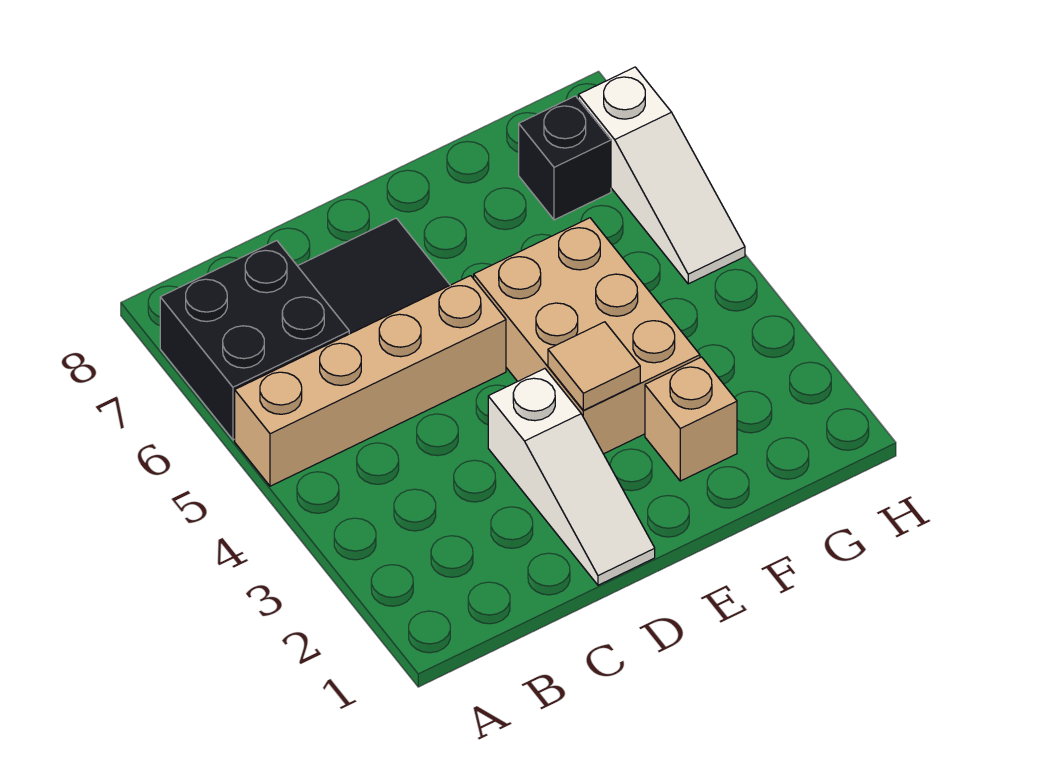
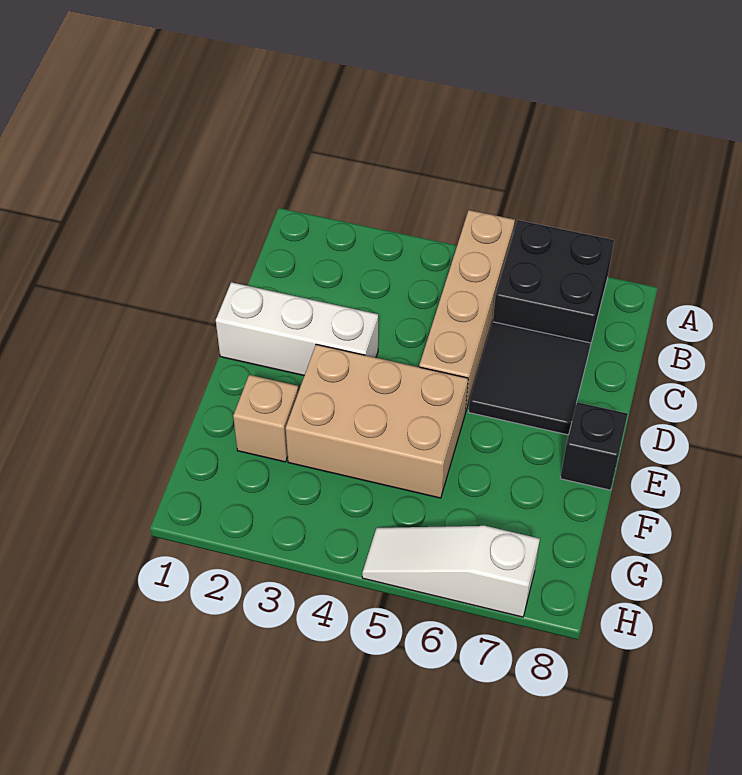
white 1x3 slope [488,369,655,585] -> white 1x3 brick [216,282,378,375]
tan 1x1 tile [548,322,640,410] -> none
black 1x1 brick [519,96,611,220] -> black 1x1 brick moved to [560,402,628,490]

